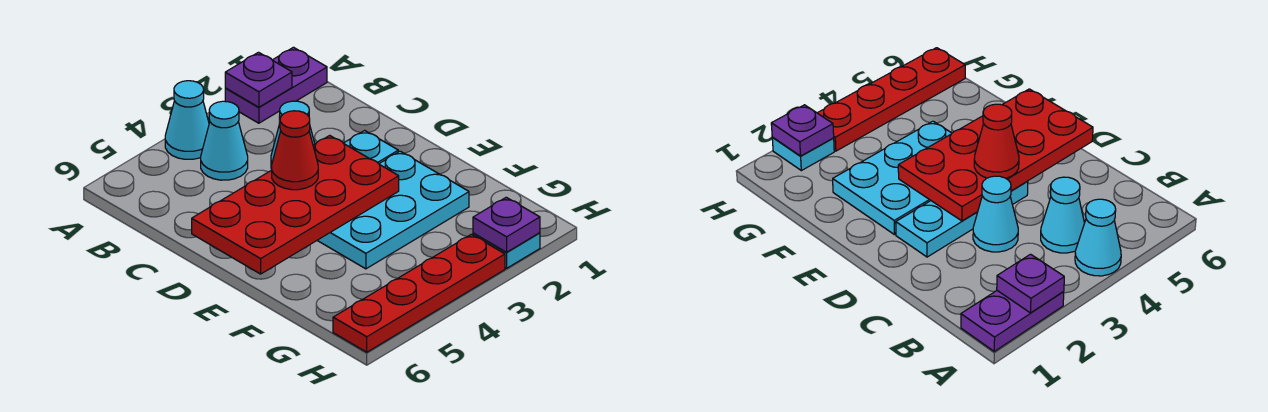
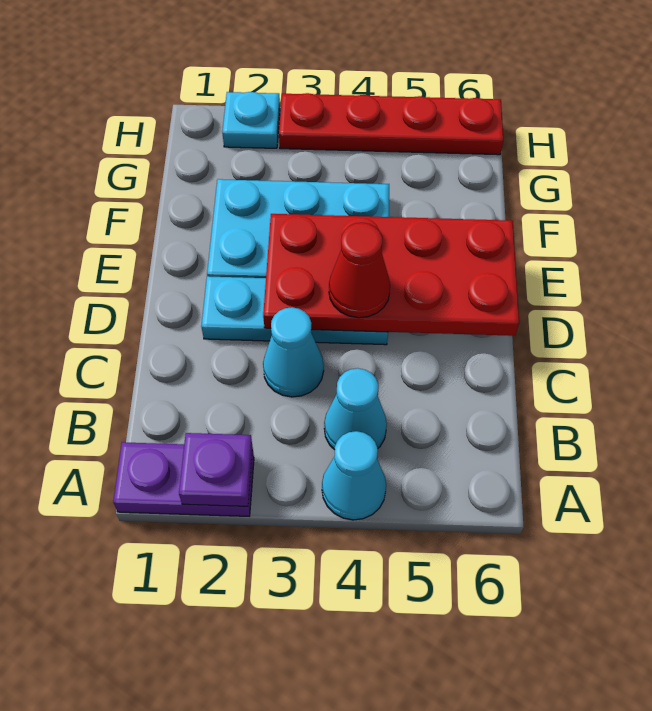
purple 1x1 plate [473,197,540,252] -> none

